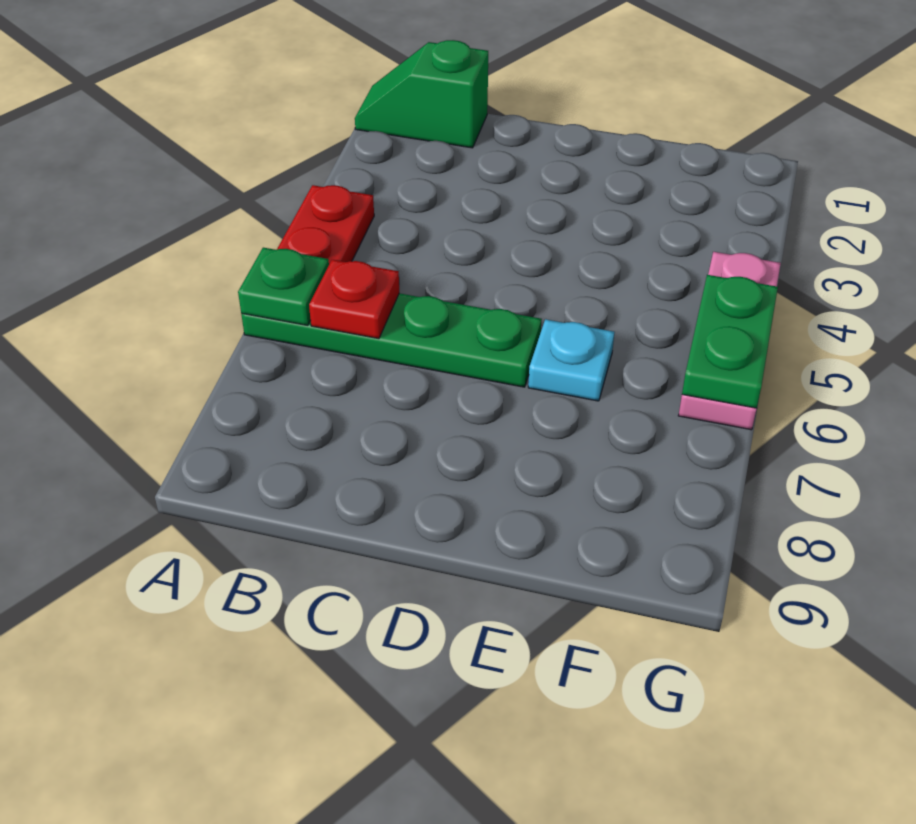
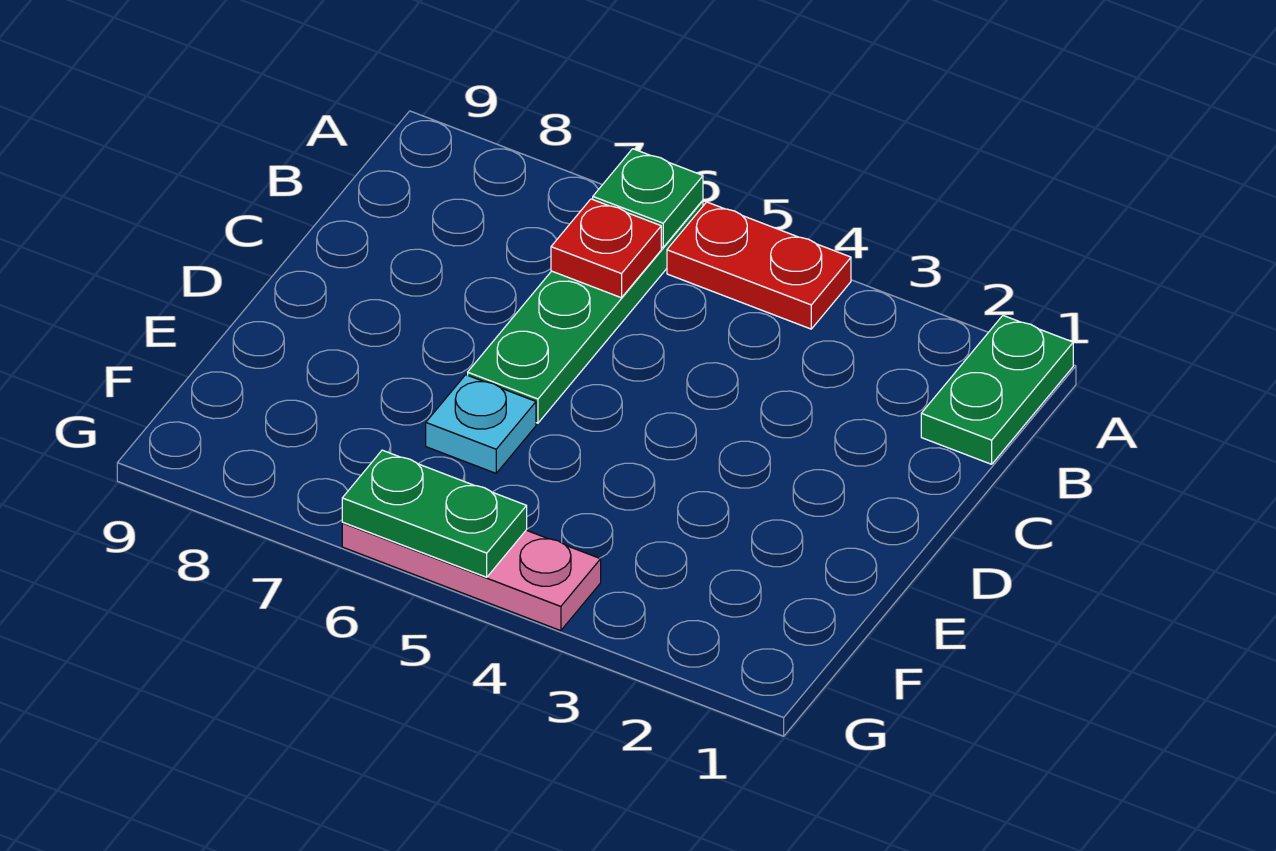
green 1x2 slope [355,40,488,148] -> green 1x2 plate [921,316,1073,464]

